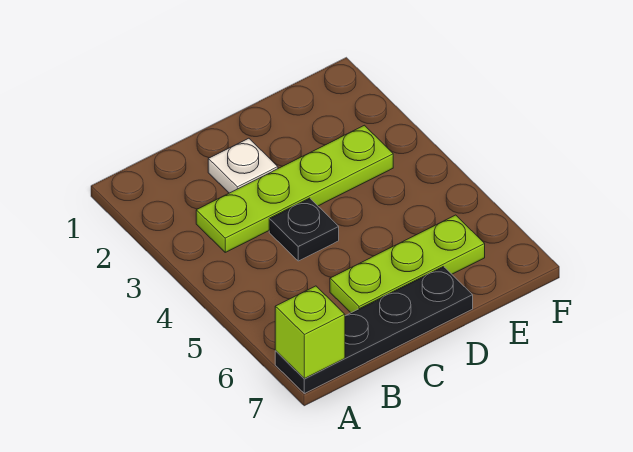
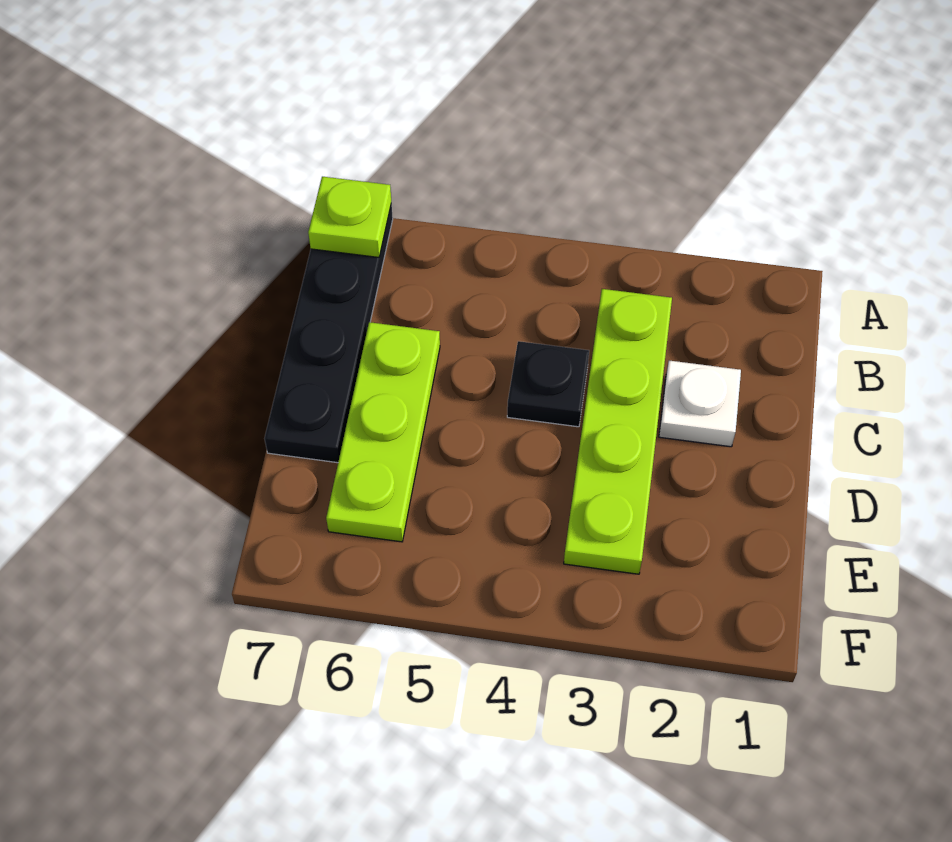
lime 1x1 brick [275,286,345,379] -> lime 1x1 plate [308,177,391,257]

